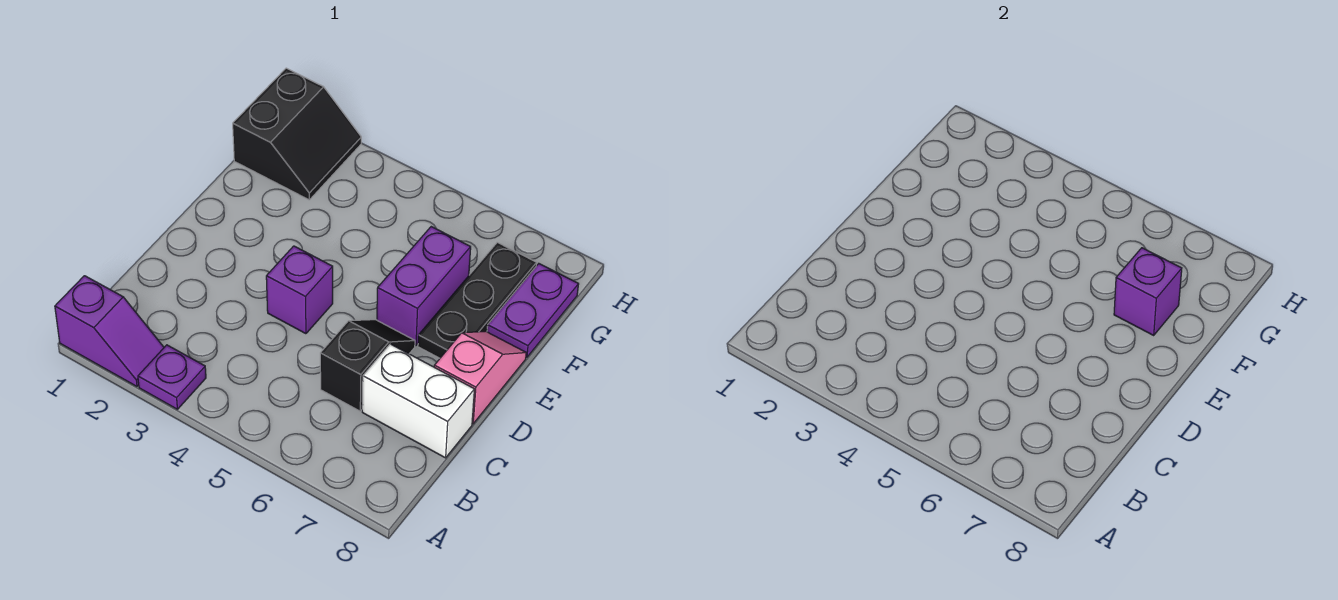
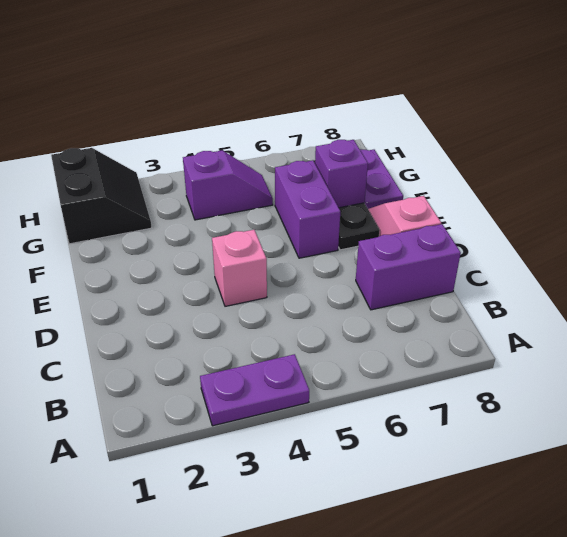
purple 1x2 slope [55,276,164,387] -> purple 1x2 slope moved to [183,150,273,220]
purple 1x1 plate [138,345,206,409] -> purple 1x2 plate [200,354,309,426]
black 1x2 slope [320,320,415,411] -> none
white 1x2 brick [362,344,474,458] -> purple 1x2 brick [356,224,461,310]
purple 1x1 brick [266,246,333,334] -> pink 1x1 brick [212,230,267,306]

